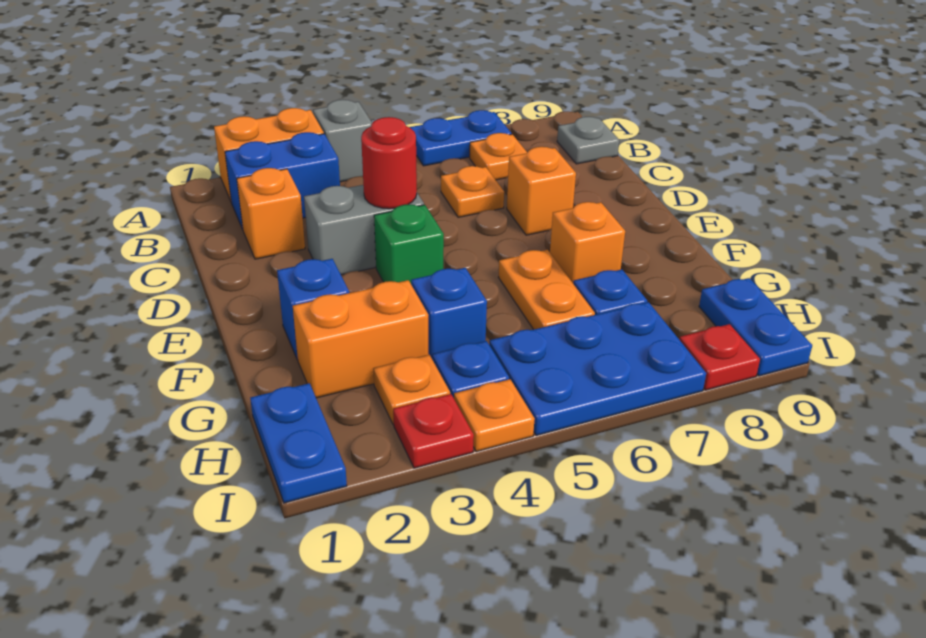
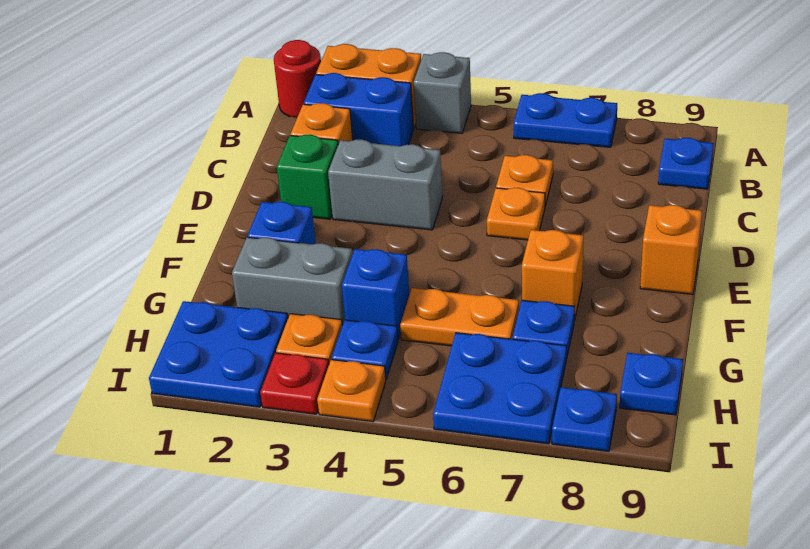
orange 1x1 plate [470,133,527,180] -> orange 1x1 plate moved to [487,188,545,240]
grey 1x1 plate [557,117,619,164] -> blue 1x1 plate [658,138,714,189]
red 1x1 round brick [361,117,417,209] -> red 1x1 round brick moved to [274,40,321,118]
orange 1x1 brick [507,147,576,235] -> orange 1x1 brick moved to [640,205,702,294]
green 1x1 brick [374,204,444,283] -> green 1x1 brick moved to [277,135,338,219]
orange 1x2 plate [498,250,595,330] -> orange 1x2 plate turned to [400,288,519,346]
orange 1x2 brick [293,280,429,398] -> grey 1x2 brick [232,237,352,325]
blue 1x2 plate [250,383,347,503] -> blue 2x2 plate [149,301,288,407]
blue 2x3 plate [489,302,706,436] -> blue 2x2 plate [433,333,567,444]
blue 1x2 plate [699,278,812,376] -> blue 1x1 plate [620,353,683,415]
red 1x1 plate [679,324,760,390] -> blue 1x1 plate [552,387,617,451]

